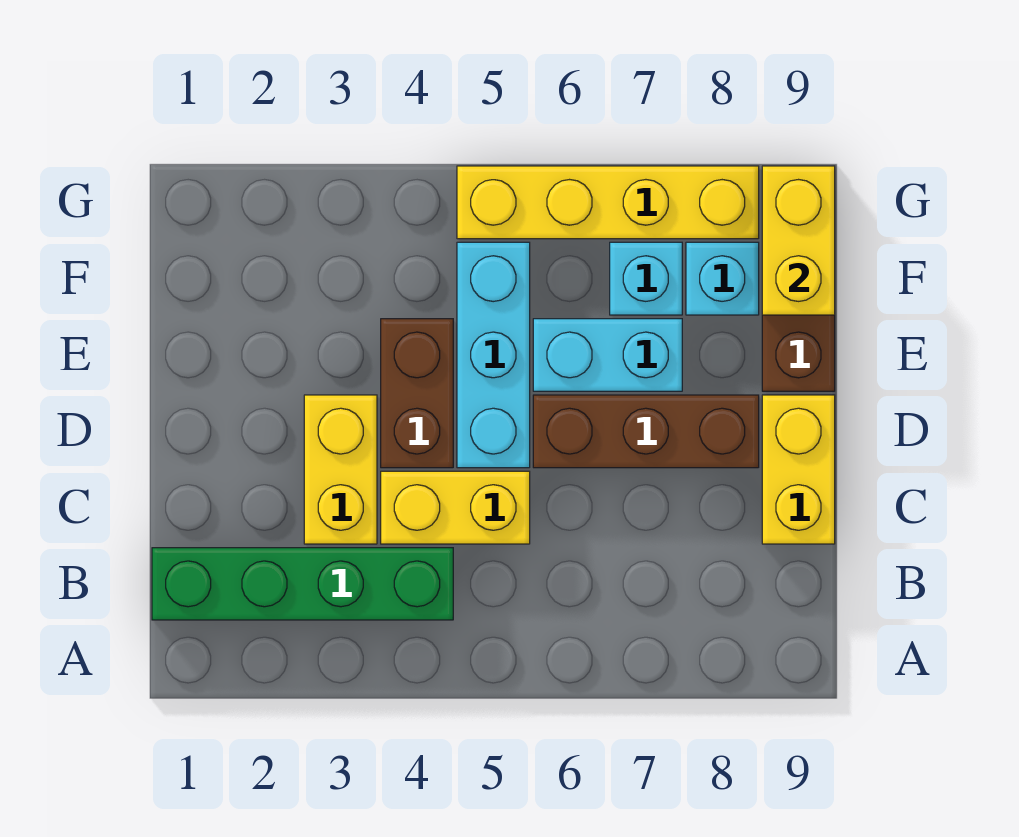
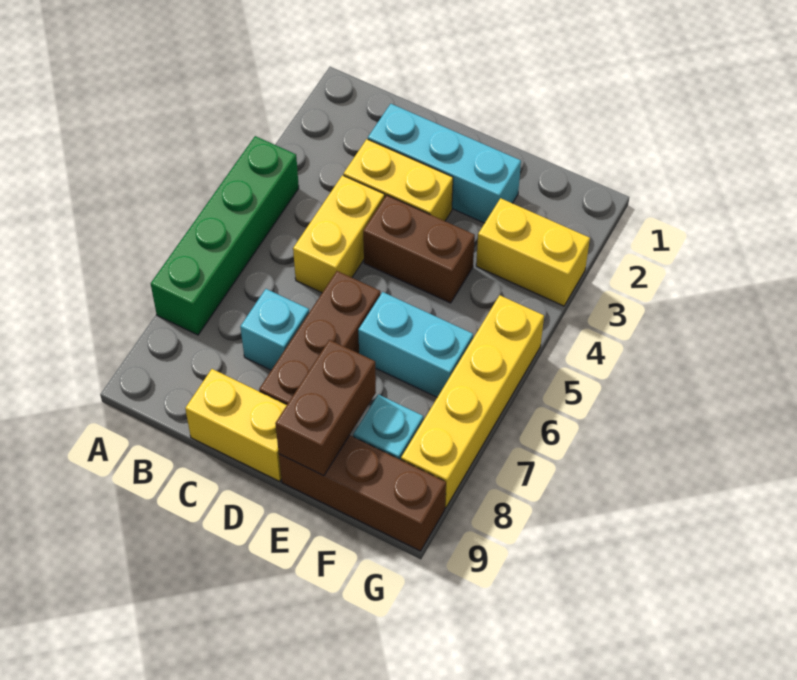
green 1x4 brick [152,548,453,620] -> green 1x4 brick moved to [151,136,299,335]
cyan 1x3 brick [457,242,530,468] -> cyan 1x3 brick moved to [368,104,521,223]
cyan 1x2 brick [533,319,682,391] -> cyan 1x2 brick turned to [358,292,473,397]
none -> brown 1x2 brick [275,340,376,476]
cyan 1x1 brick [610,242,682,315] -> cyan 1x1 brick moved to [240,289,309,370]
yellow 1x2 brick [762,166,835,315] -> yellow 1x2 brick moved to [476,198,590,306]

